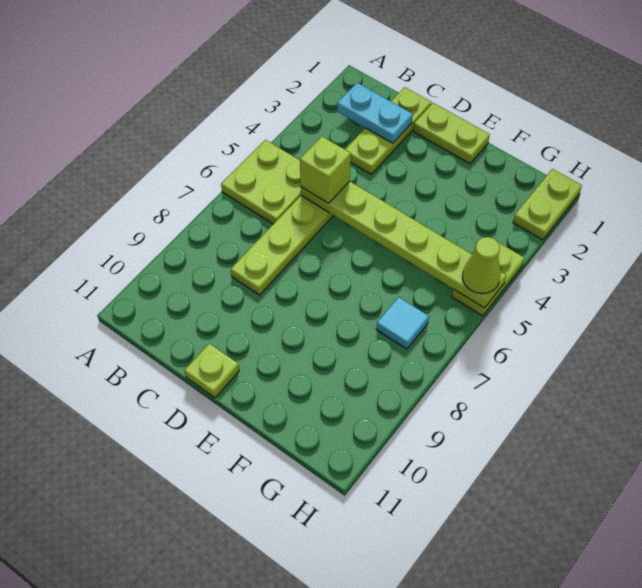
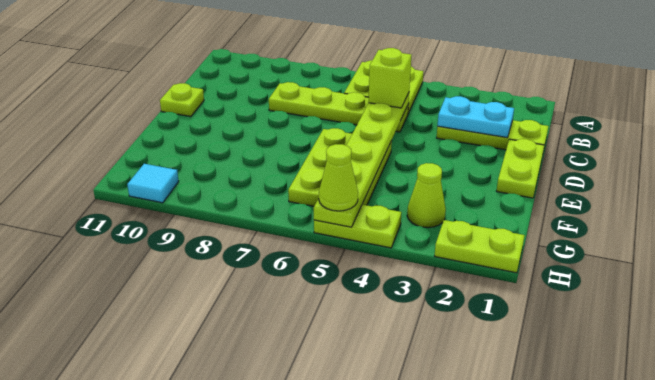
cyan 1x2 plate [337,83,413,143] -> cyan 1x2 plate turned to [438,96,514,138]
none -> lime 2x3 plate [288,128,392,206]
none -> lime 1x1 cone [407,163,446,228]
cyan 1x1 tile [376,297,429,349] -> cyan 1x1 tile moved to [127,164,179,203]

